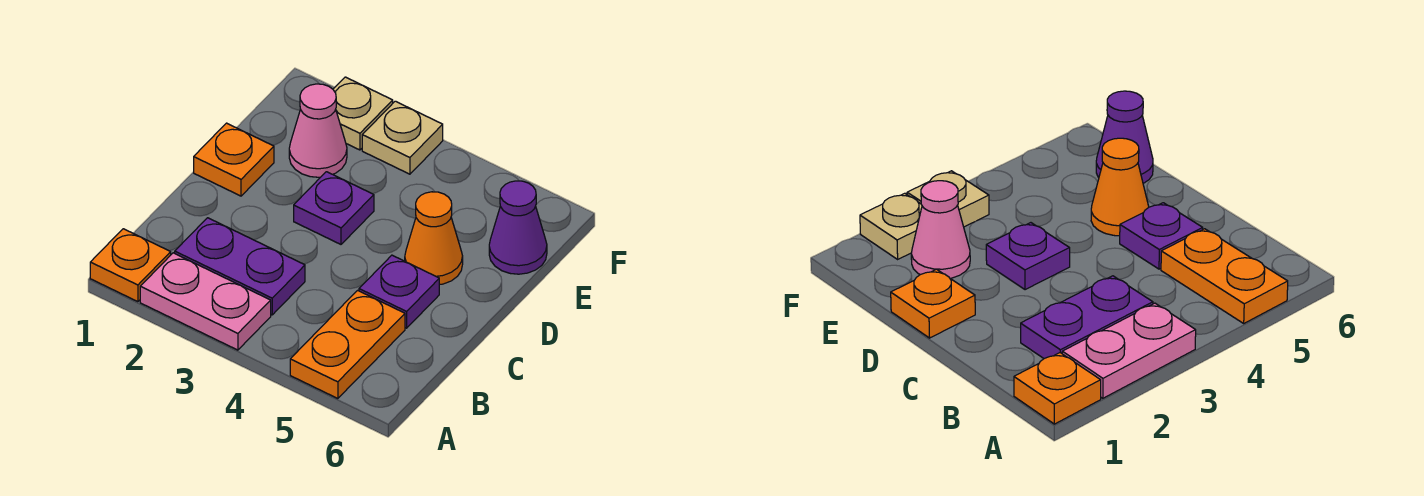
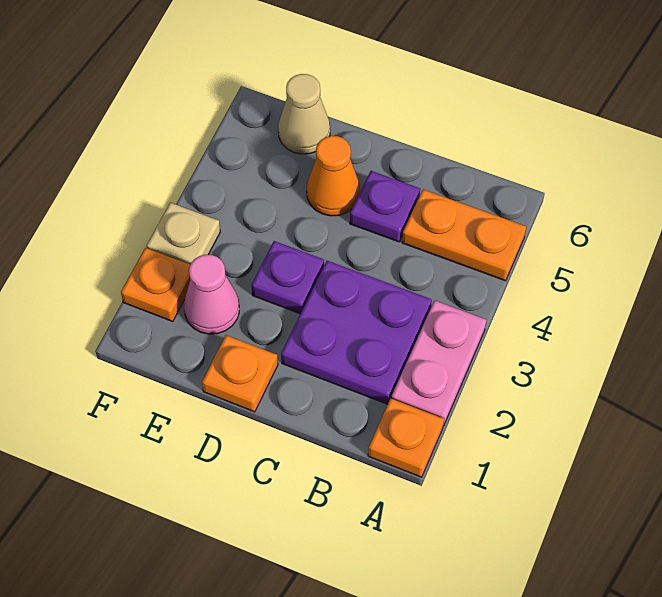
purple 1x2 plate [175,218,305,315] -> purple 2x2 plate [281,261,432,404]
purple 1x1 cone [489,181,547,274] -> tan 1x1 cone [278,74,330,154]
tan 1x1 plate [333,77,393,150] -> orange 1x1 plate [121,248,190,321]

